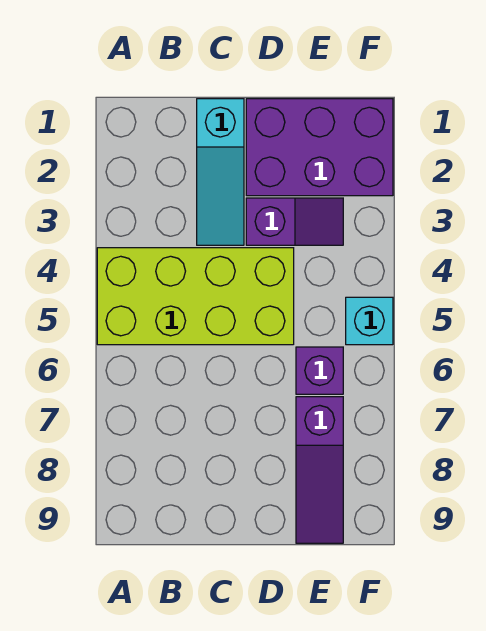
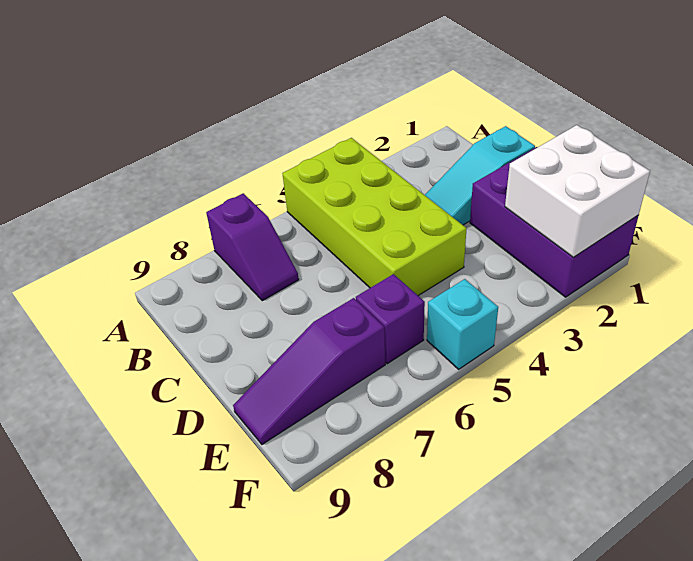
purple 1x2 slope [246,198,343,245] -> purple 1x2 slope moved to [206,193,299,301]
none -> white 2x2 brick [505,125,650,257]

